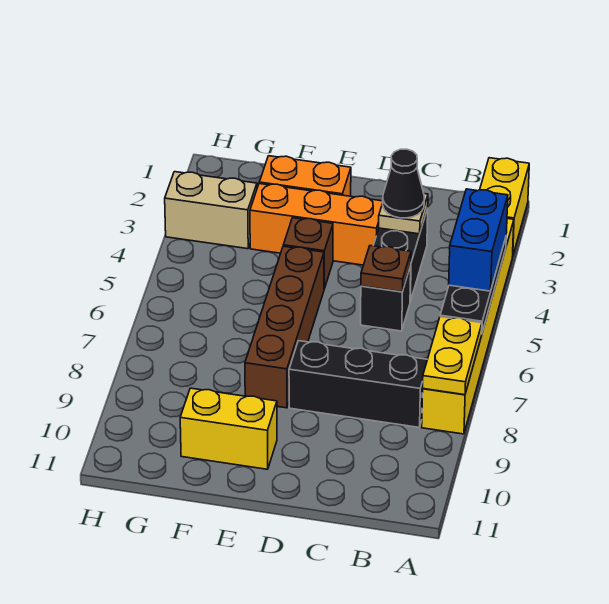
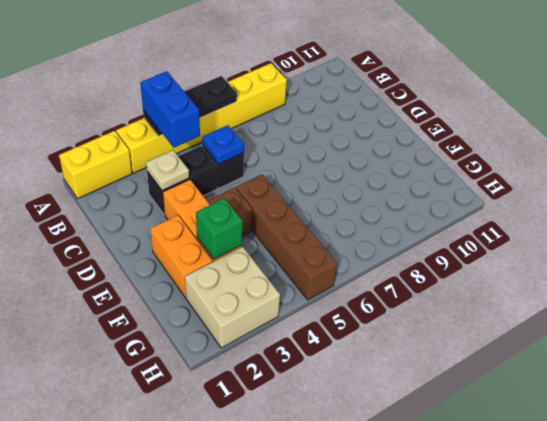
blue 1x2 brick [449,189,508,291] -> blue 1x2 brick turned to [140,71,200,148]
yellow 1x2 plate [423,317,482,395] -> none
black 1x3 brick [289,341,427,427] -> none
black 1x1 cone [383,149,424,218] -> none
brown 1x1 plate [361,246,411,292] -> blue 1x1 plate [202,125,244,164]
brown 1x4 brick [245,246,324,408] -> brown 1x4 brick turned to [236,175,337,300]
yellow 1x2 brick [180,388,277,469] -> none
none -> green 1x1 brick [196,198,242,259]
tan 1x2 brick [165,172,257,249] -> tan 2x2 brick [185,247,280,348]

